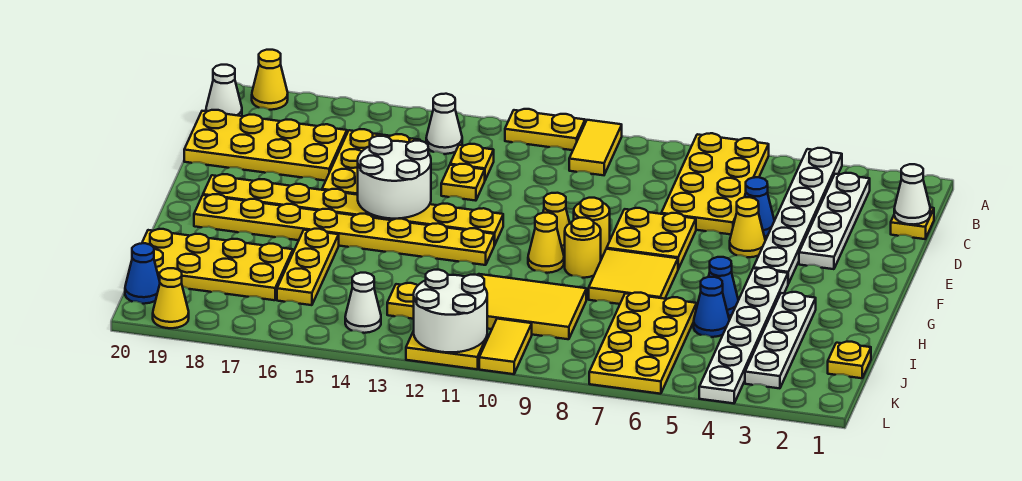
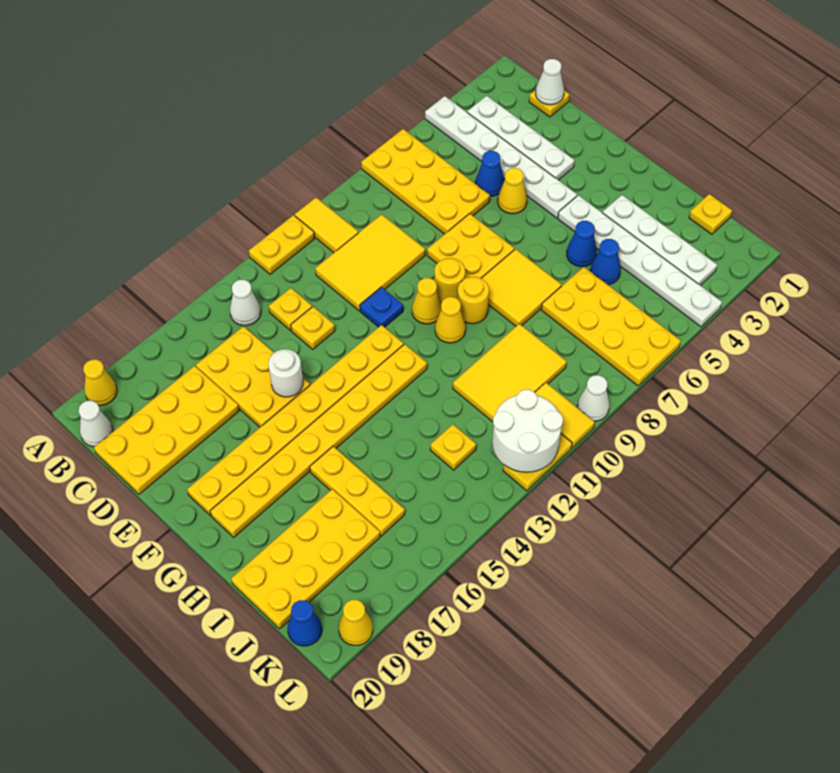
none -> yellow 2x3 tile [315,214,425,311]
none -> blue 1x1 plate [360,287,403,327]
white 2x2 round brick [358,136,431,219] -> white 1x1 round brick [268,349,303,397]
white 1x1 cone [345,273,381,333] -> white 1x1 cone moved to [577,375,609,421]

